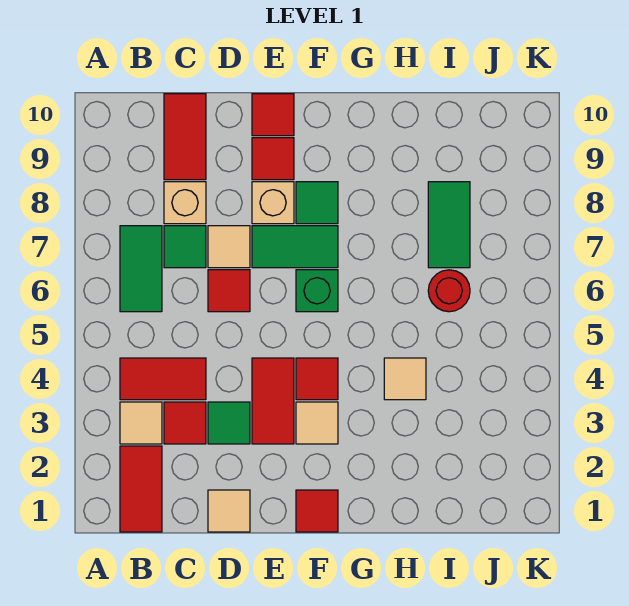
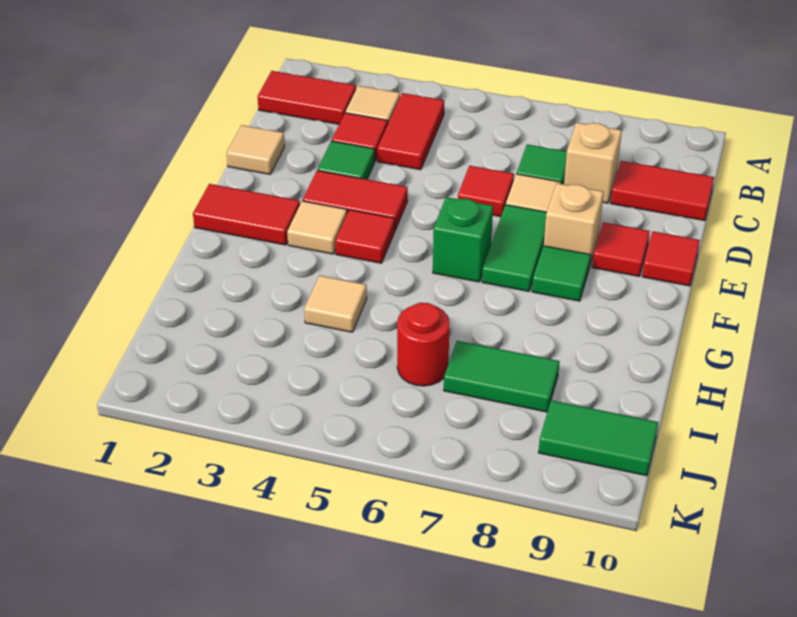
green 1x2 tile [120,226,162,312] -> green 1x2 tile moved to [538,400,658,476]
red 1x1 tile [296,490,338,532] -> red 1x2 tile [193,184,300,245]

